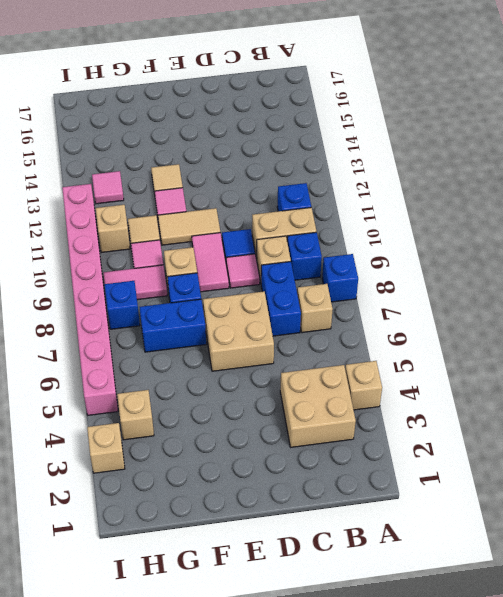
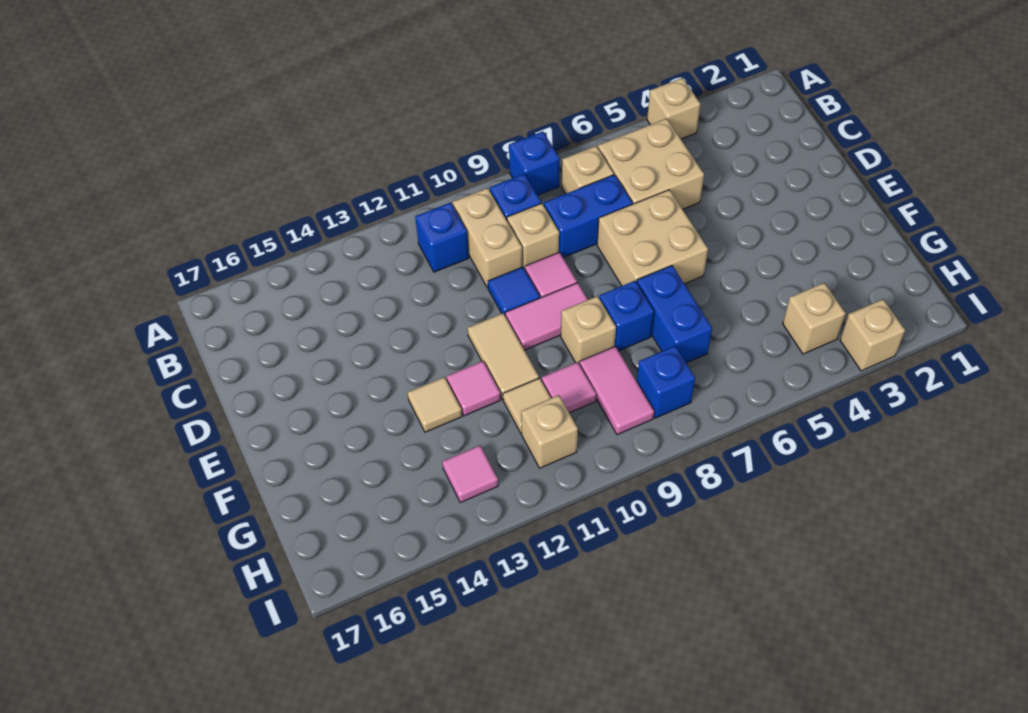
tan 2x2 brick [280,365,356,447] -> tan 2x2 brick moved to [598,119,704,209]
pink 1x8 brick [62,184,118,415] -> none

